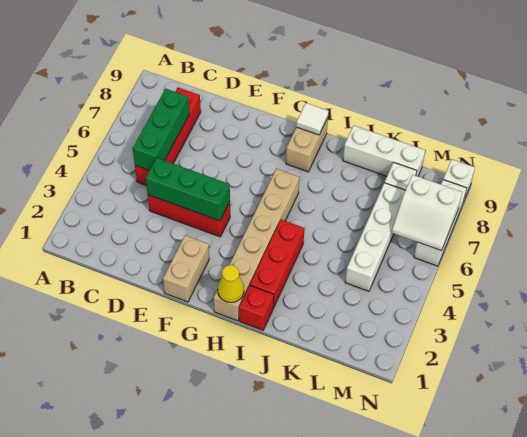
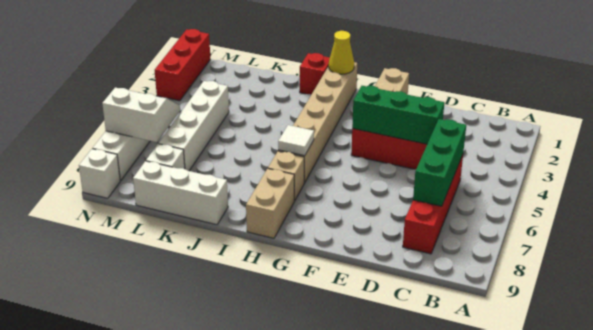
none -> tan 1x1 brick [268,151,304,201]
white 1x1 tile [296,103,329,135] -> white 1x1 tile moved to [278,125,314,156]
red 1x3 brick [250,220,304,308] -> red 1x3 brick moved to [155,29,210,101]

